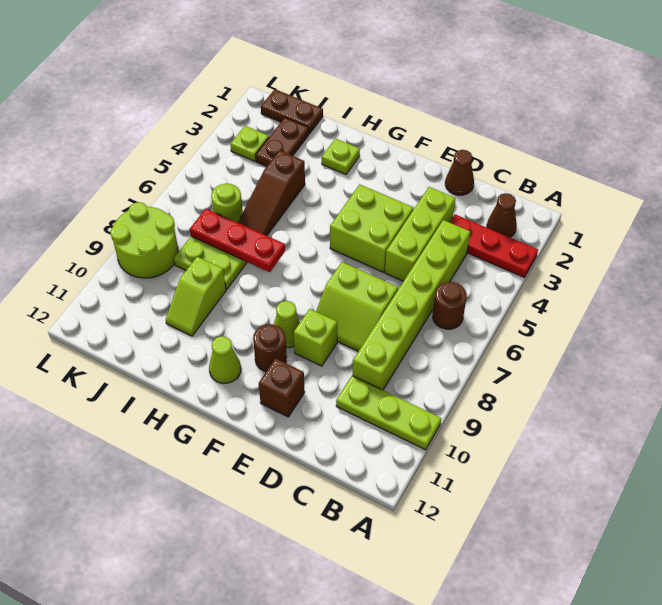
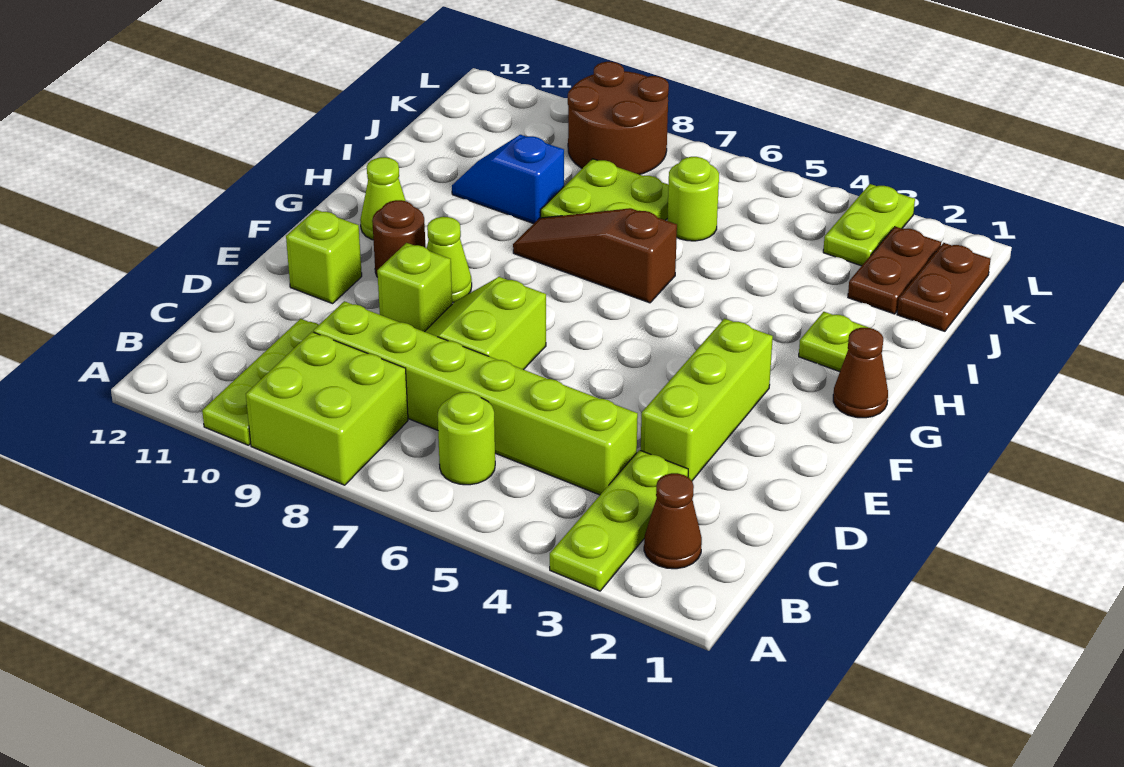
red 1x3 plate [450,214,538,277] -> lime 1x3 plate [550,450,688,591]
brown 1x1 round brick [433,282,467,329] -> lime 1x1 round brick [438,392,495,485]
brown 1x1 cone [445,150,474,195] -> brown 1x1 cone moved to [833,328,888,418]
lime 1x3 brick [385,187,455,281] -> lime 1x3 brick turned to [641,319,773,481]
lime 2x2 brick [330,184,413,272] -> lime 2x2 brick moved to [246,332,408,485]
brown 1x1 brick [259,358,305,417] -> lime 1x1 brick [286,210,362,304]
red 1x3 plate [190,209,285,272] -> none
brown 1x3 slope [238,150,305,236] -> brown 1x3 slope moved to [513,208,677,303]
lime 1x2 slope [166,257,226,336] -> blue 1x2 slope [452,135,564,224]
brown 1x2 plate [256,118,309,167] -> brown 1x2 plate turned to [848,227,941,314]
lime 1x1 plate [230,126,269,161] -> lime 1x2 plate [823,184,915,266]
lime 2x2 round brick [110,202,178,278] -> brown 2x2 round brick [568,62,669,175]

